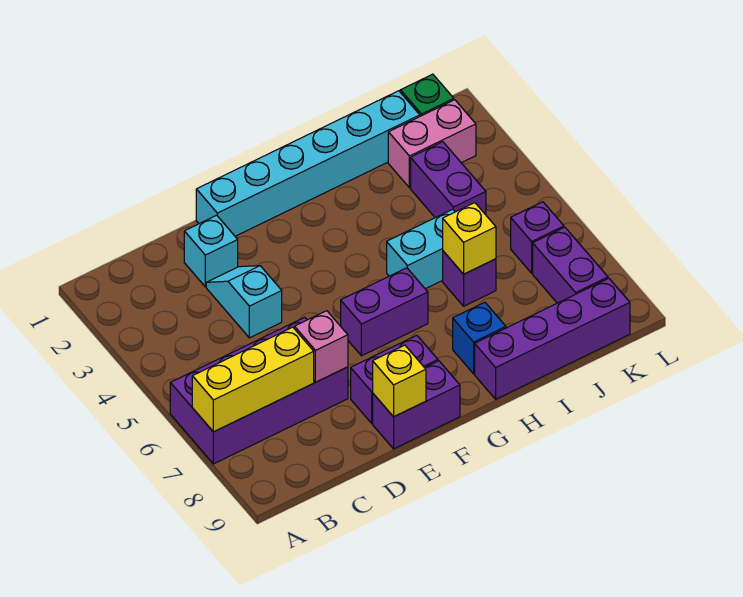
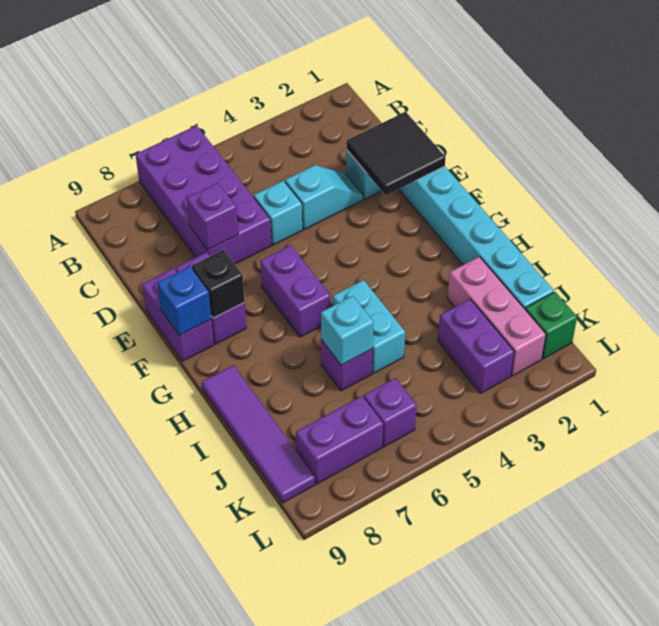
yellow 1x3 brick [192,327,314,432] -> none
none -> black 2x2 tile [347,112,446,195]
none -> cyan 1x1 brick [254,181,303,245]
pink 1x1 brick [295,311,348,382] -> purple 1x1 brick [187,183,238,250]
yellow 1x1 brick [373,345,426,417] -> none
none -> black 1x1 brick [192,250,245,318]
blue 1x1 brick [453,302,506,374] -> blue 1x1 brick moved to [157,267,211,335]
purple 1x4 brick [475,278,630,399] -> purple 1x4 tile [202,365,315,503]
yellow 1x1 brick [443,203,496,274] -> cyan 1x1 brick [321,296,374,365]
pink 1x2 brick [388,100,476,188] -> pink 1x3 brick [447,257,546,376]
purple 1x2 brick [411,142,486,218] -> purple 1x2 brick turned to [438,299,514,393]

